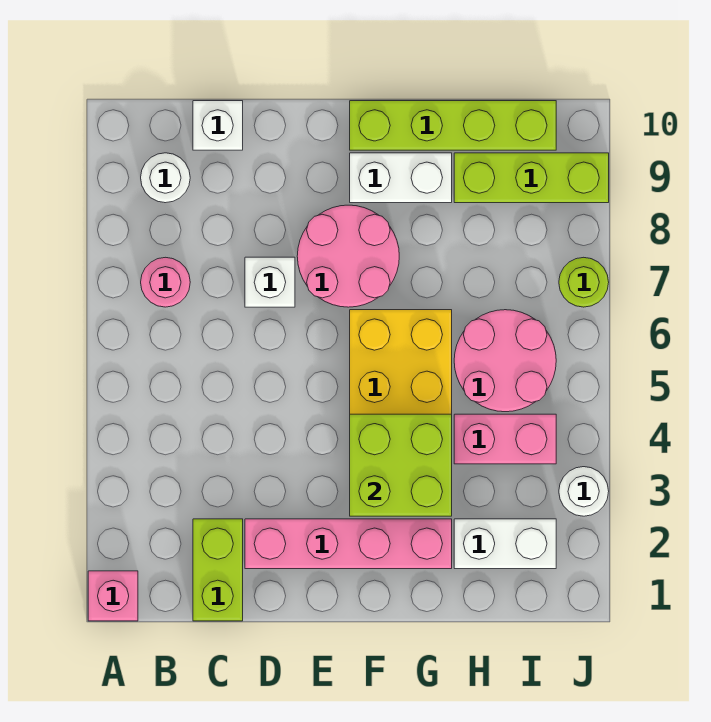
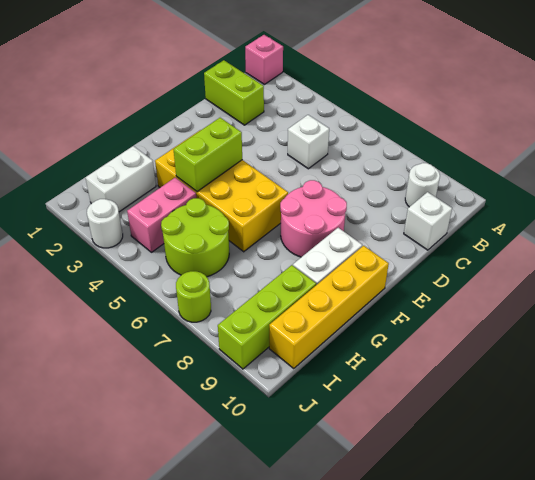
pink 1x1 round brick [141,257,190,307] -> none
pink 1x4 brick [245,519,452,569] -> none
white 1x1 brick [245,257,295,307] -> white 1x1 brick moved to [288,115,329,169]
lime 2x2 brick [350,414,452,516] -> lime 1x2 brick [174,118,242,192]
lime 1x4 brick [350,101,556,150] -> yellow 1x4 brick [269,246,389,368]
pink 2x2 round brick [454,310,556,412] -> lime 2x2 round brick [161,198,229,277]

